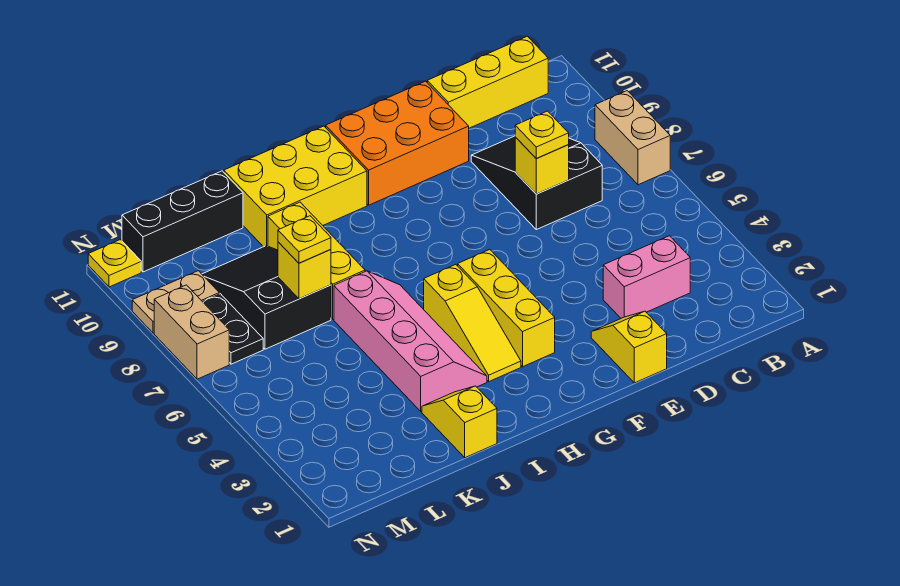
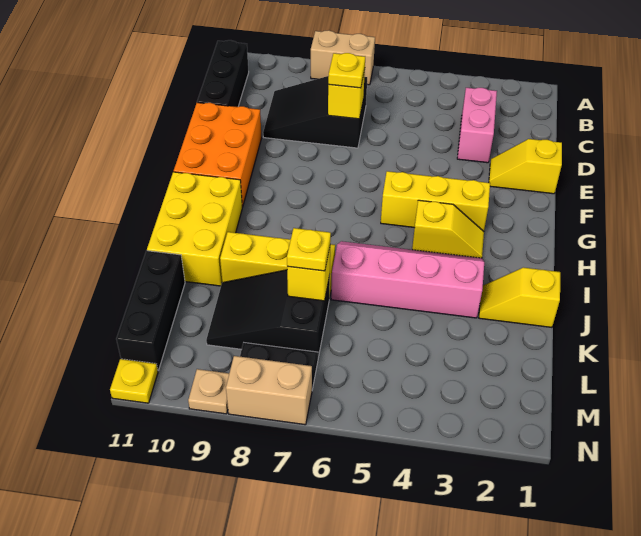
yellow 1x3 brick [427,36,548,128] -> black 1x3 brick [197,40,249,107]
yellow 1x3 slope [424,265,521,381] -> yellow 1x2 slope [412,200,484,258]
tan 1x2 plate [132,271,219,333] -> tan 1x1 plate [188,369,229,414]

